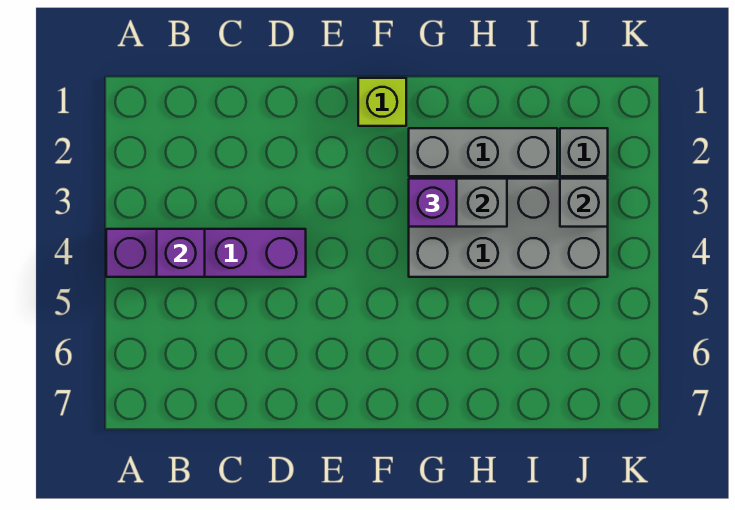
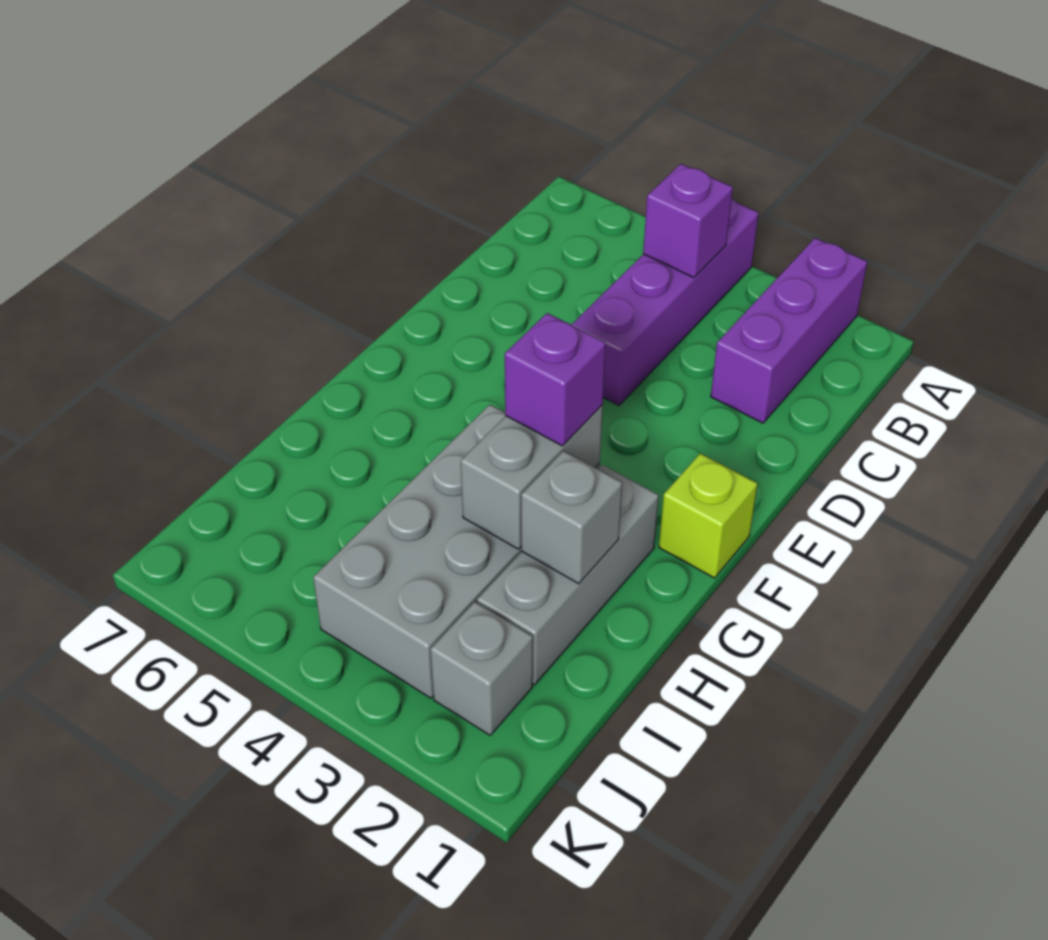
none -> purple 1x3 brick [711,238,867,423]
grey 1x1 brick [560,179,608,227] -> grey 1x1 brick moved to [521,451,622,584]

